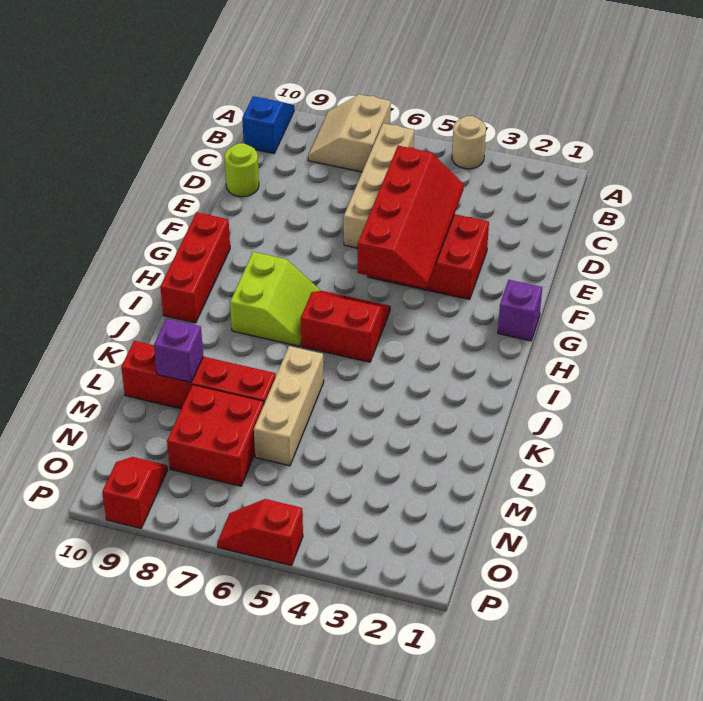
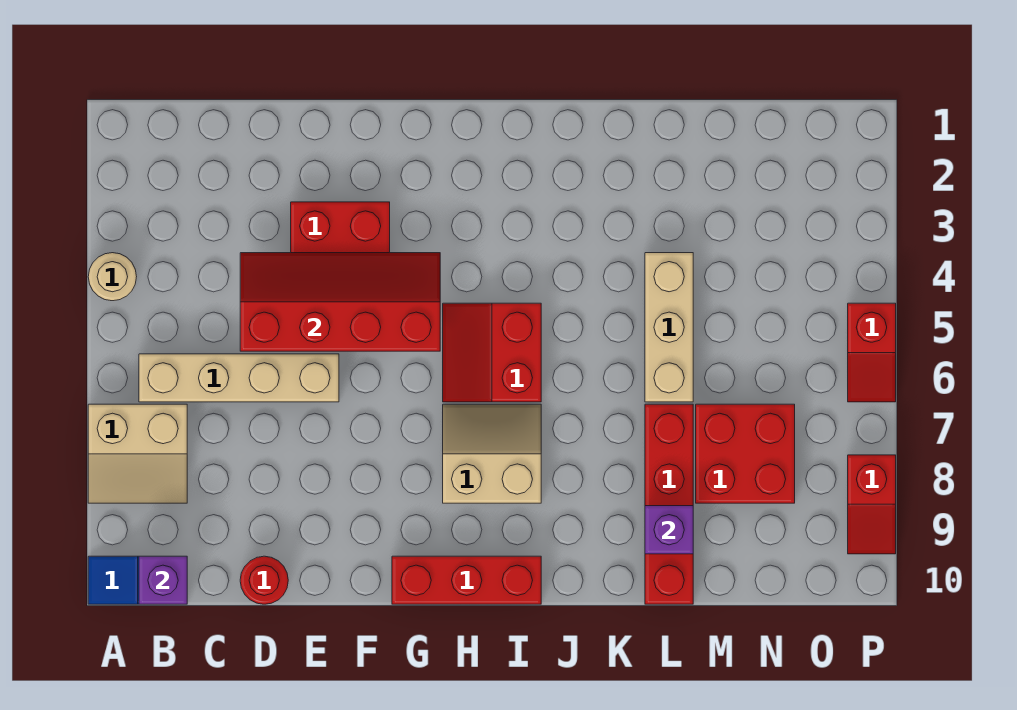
lime 1x1 round brick [225,143,259,197] -> red 1x1 round brick [240,556,288,604]
purple 1x1 brick [498,280,542,341] -> purple 1x1 brick moved to [139,556,187,604]
lime 2x2 slope [230,252,321,346] -> tan 2x2 slope [443,404,541,503]
tan 1x3 brick [254,346,324,466] -> tan 1x3 brick turned to [645,253,693,402]
red 1x2 slope [102,457,168,528] -> red 1x2 slope turned to [848,455,896,554]

